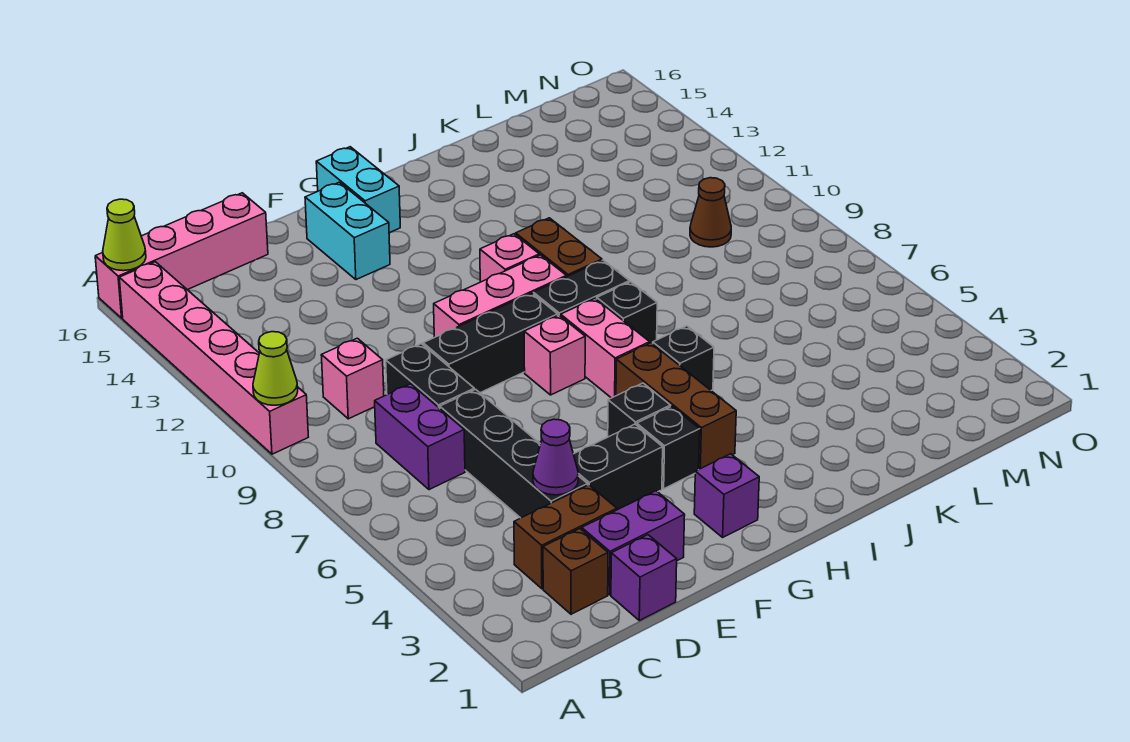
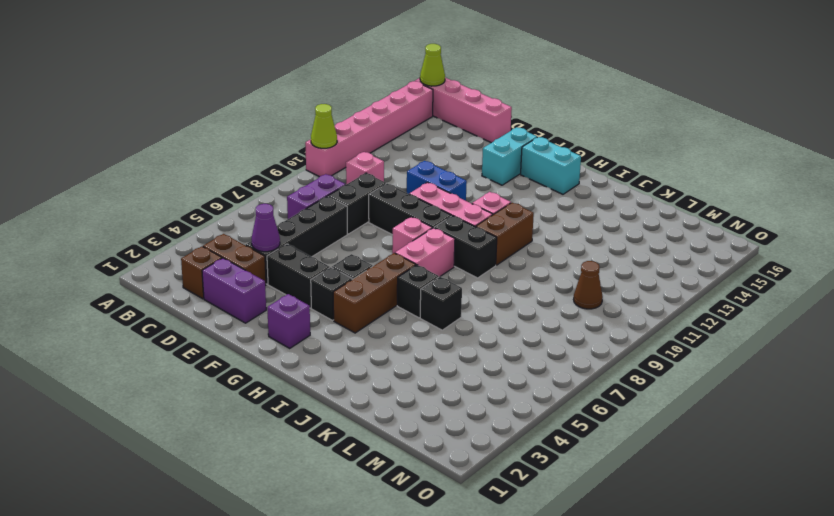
purple 1x1 brick [611,535,677,621] -> none
none -> blue 1x2 brick [407,161,467,201]
cyan 1x2 brick [316,147,400,233] -> cyan 1x2 brick turned to [521,137,581,194]
black 1x1 brick [597,282,657,344] -> black 1x1 brick moved to [420,277,462,330]

